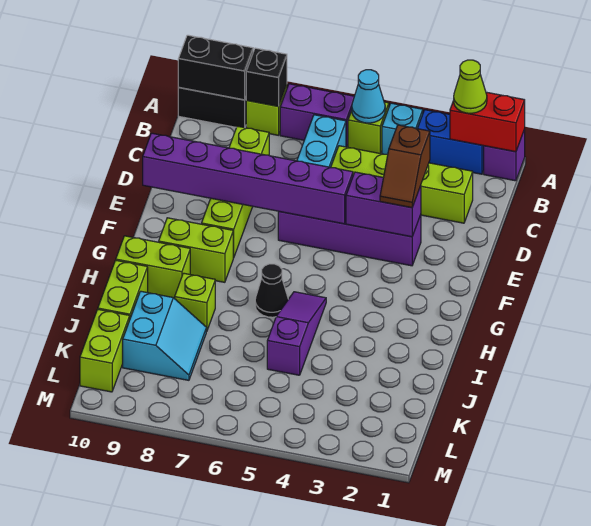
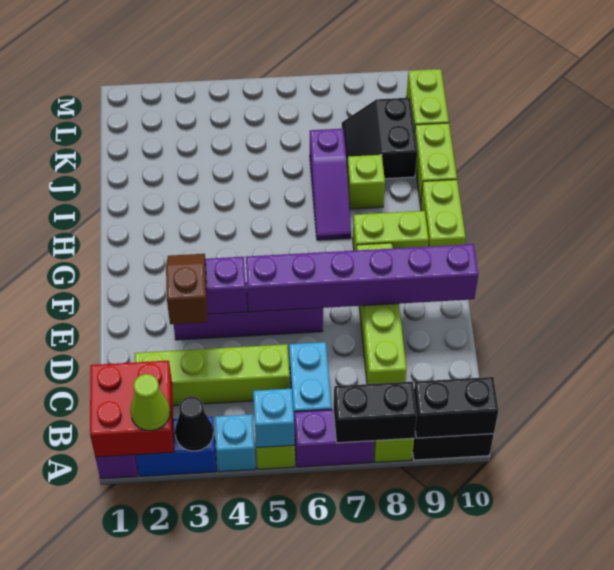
red 1x2 brick [450,92,525,152] -> red 2x2 brick [90,361,174,457]
cyan 1x1 cone [352,70,385,123] -> cyan 1x1 brick [253,389,294,448]
black 1x1 brick [246,48,287,106] -> black 1x2 brick [334,382,417,443]
purple 1x3 slope [267,292,326,375] -> purple 1x3 slope moved to [310,129,351,240]
black 1x1 cone [255,264,288,317] -> black 1x1 cone moved to [175,396,214,451]
lime 1x2 brick [116,236,190,299] -> lime 1x2 brick turned to [420,180,465,247]
cyan 2x2 slope [123,291,206,380] -> black 2x2 slope [342,98,417,179]

